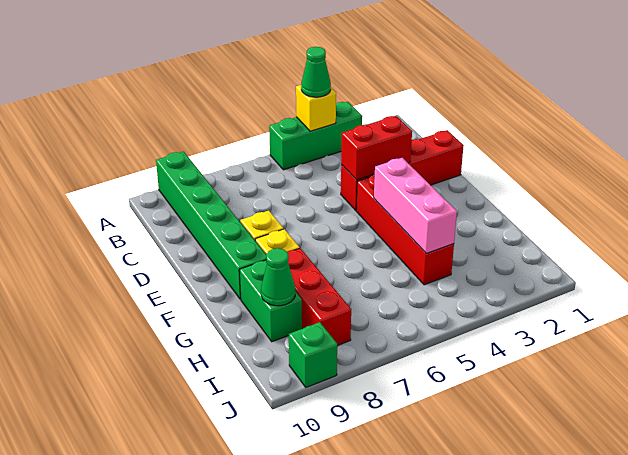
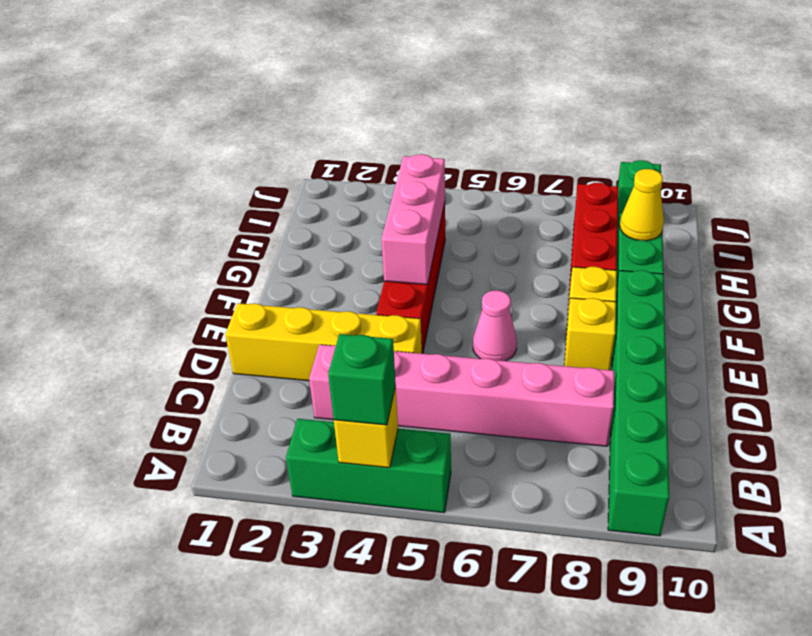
green 1x1 cone [301,47,331,97] -> green 1x1 brick [328,334,396,425]
none -> pink 1x6 brick [309,345,614,446]
red 1x4 brick [341,130,464,210] -> yellow 1x4 brick [225,303,422,381]
red 1x2 brick [341,116,412,180] -> none
none -> pink 1x1 cone [473,290,517,361]
green 1x1 cone [261,248,295,306] -> yellow 1x1 cone [620,169,664,241]

